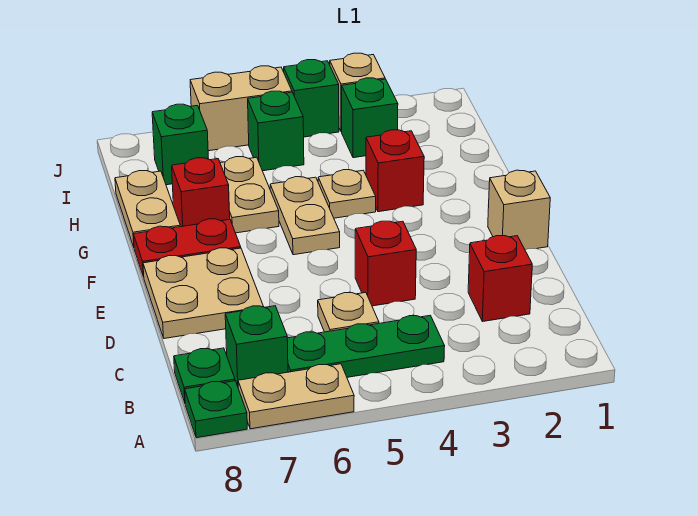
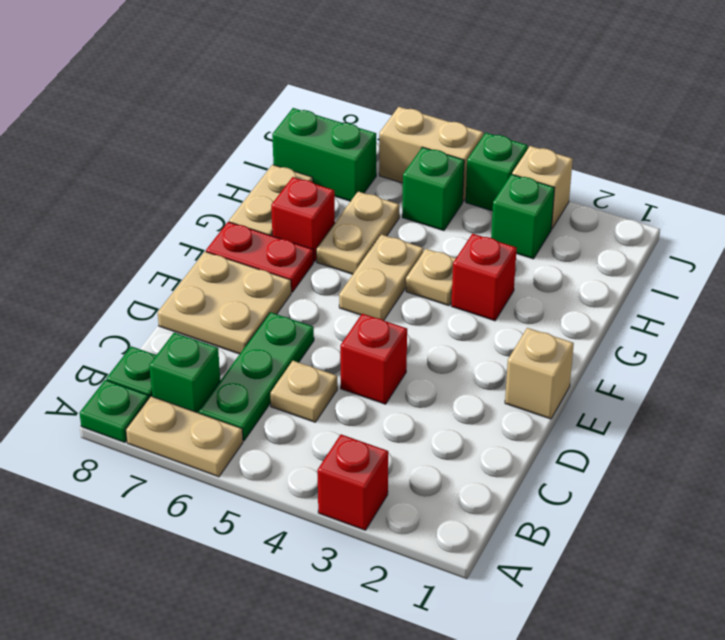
green 1x3 plate [287,315,445,377] -> green 1x3 plate turned to [199,312,314,441]
red 1x1 brick [468,236,532,322] -> red 1x1 brick moved to [317,434,388,530]
green 1x1 brick [152,104,208,185] -> green 1x2 brick [272,108,376,201]

